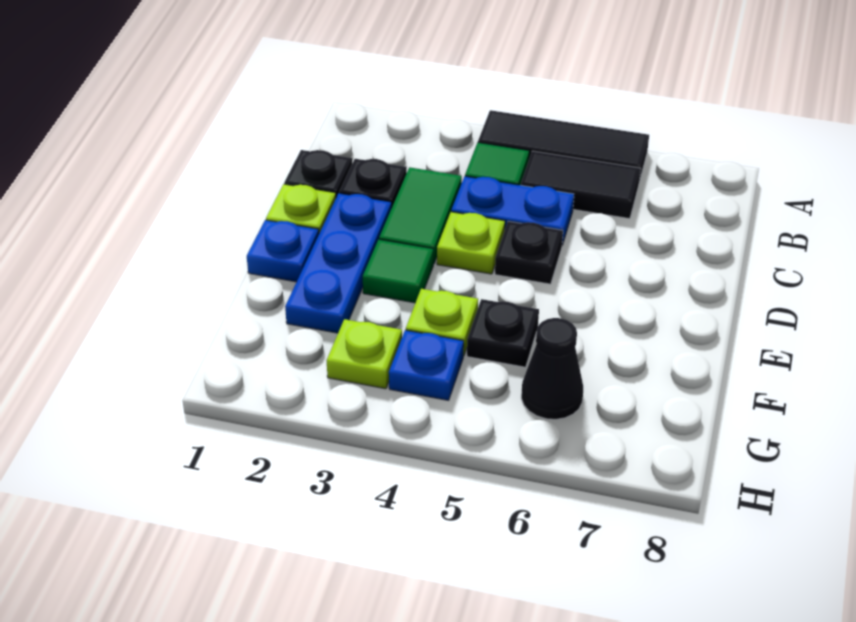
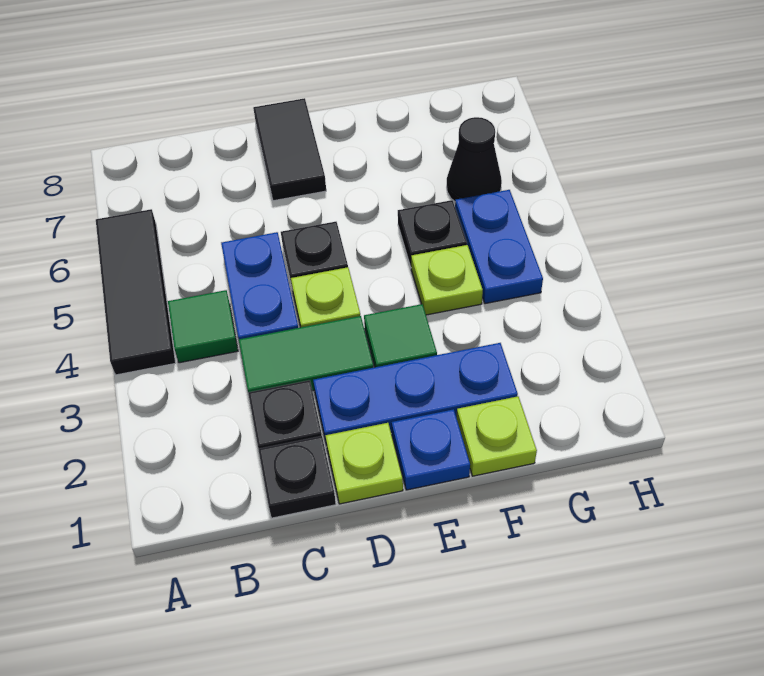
black 1x2 tile [521,151,641,219] -> black 1x2 tile moved to [253,98,326,201]
lime 1x1 plate [327,319,402,389] -> lime 1x1 plate moved to [457,396,537,476]
blue 1x1 plate [389,330,464,400] -> blue 1x2 plate [455,190,543,304]

